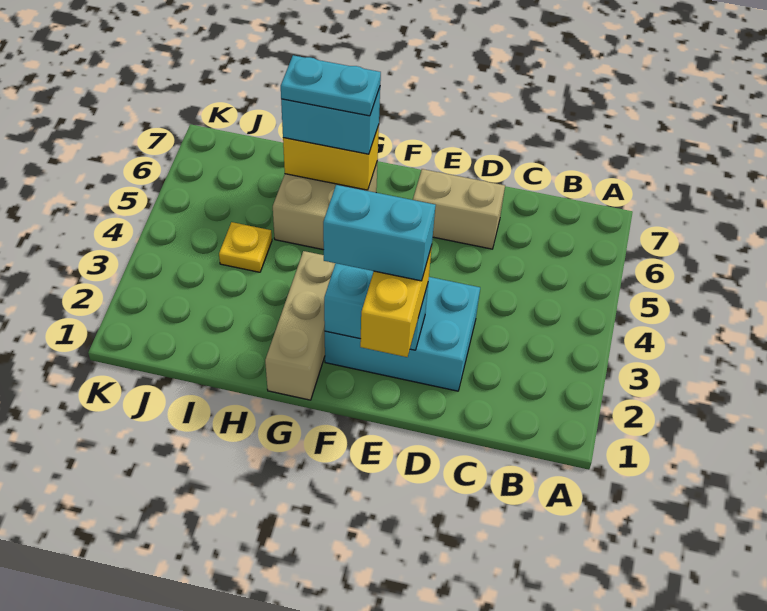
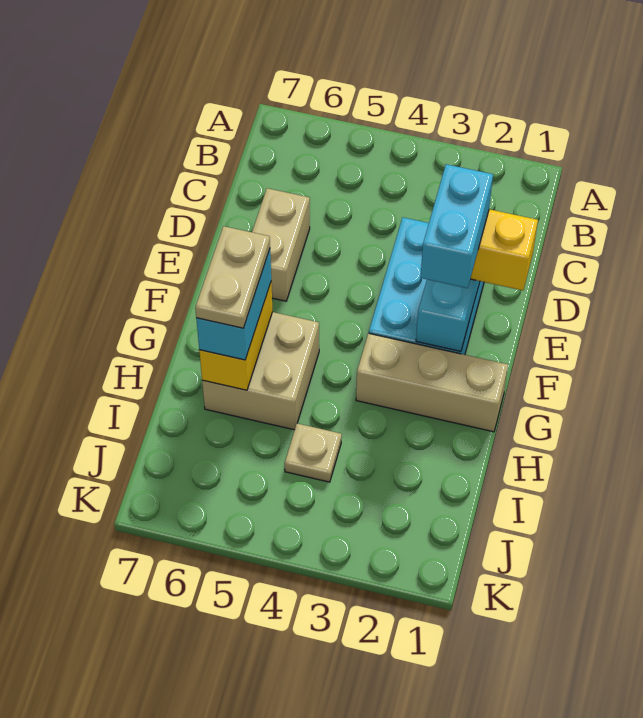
cyan 1x2 plate [281,55,381,116] -> tan 1x2 plate [195,226,270,328]
yellow 1x1 plate [219,222,272,272] -> tan 1x1 plate [285,424,342,482]

